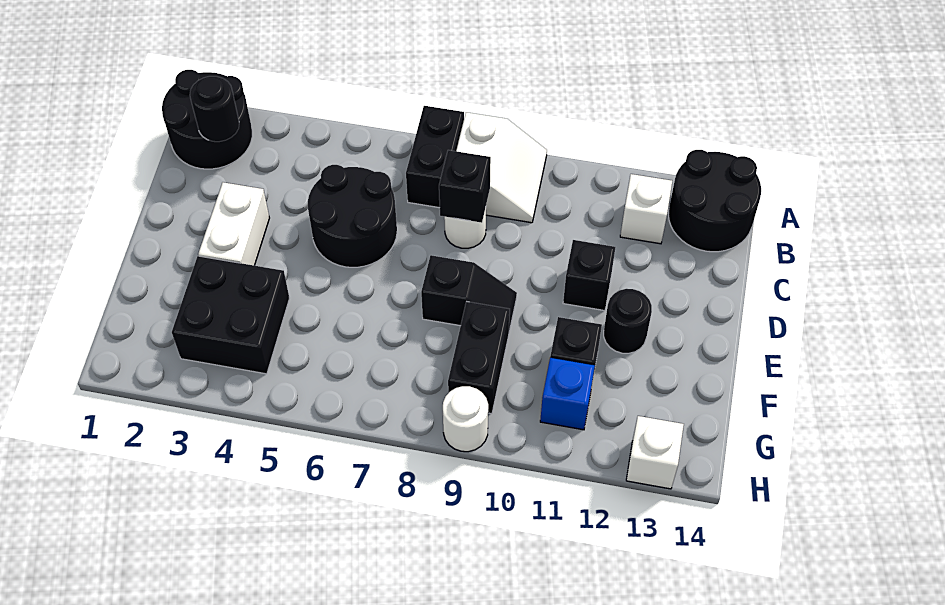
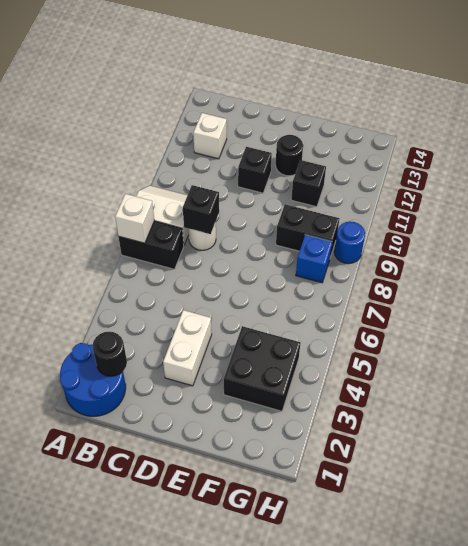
black 2x2 round brick [162,70,252,169] -> blue 2x2 round brick [60,343,126,416]
black 2x2 round brick [668,150,761,252] -> none
black 2x2 round brick [308,165,397,267] -> none
white 1x2 brick [198,182,269,266] -> white 1x2 brick turned to [163,310,212,386]
black 1x2 slope [421,255,517,331] -> none
blue 1x1 brick [540,357,595,430] -> blue 1x1 brick moved to [296,235,332,283]
white 1x1 round brick [443,386,488,452] -> blue 1x1 round brick [334,222,365,264]
white 1x1 brick [626,416,684,489] -> white 1x1 brick moved to [115,194,154,243]

